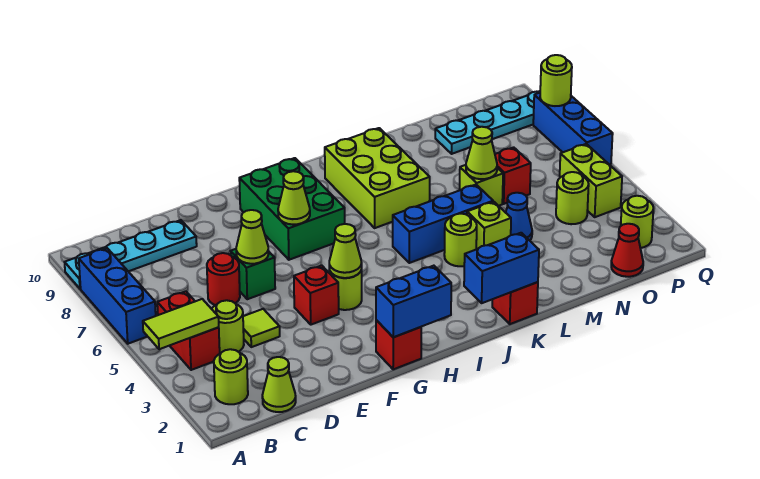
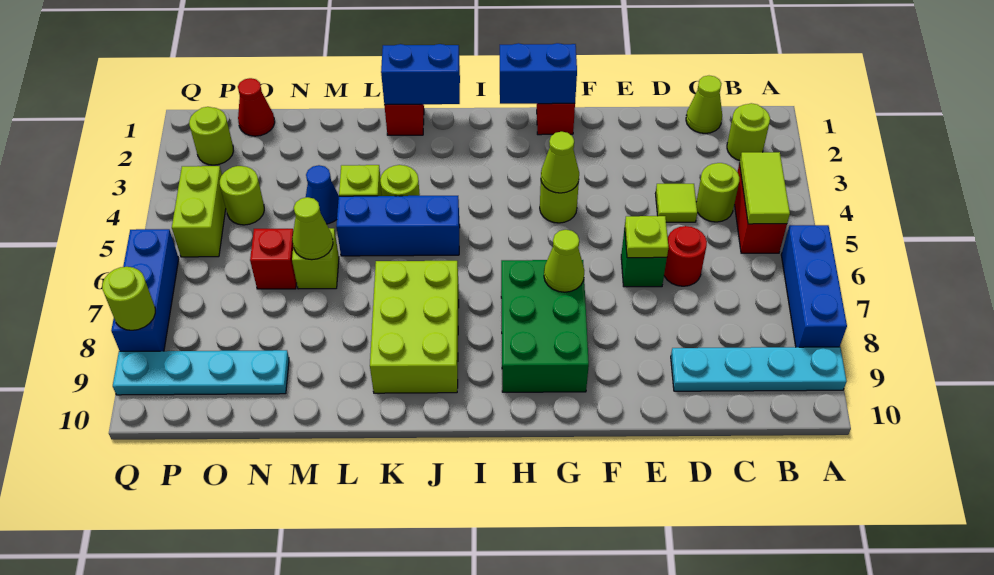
lime 1x2 tile [143,299,219,349] -> lime 1x2 tile turned to [739,152,790,224]
lime 1x1 cone [236,210,269,264] -> lime 1x1 plate [625,216,669,258]
red 1x1 brick [294,266,339,325] -> none

